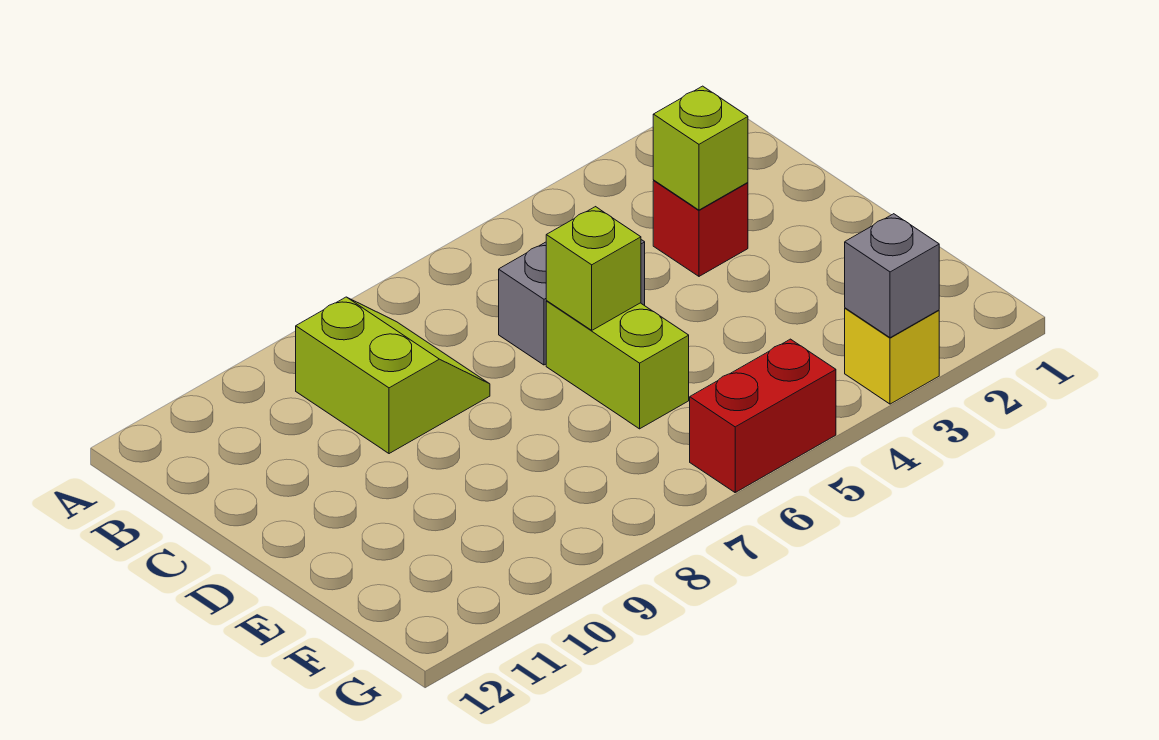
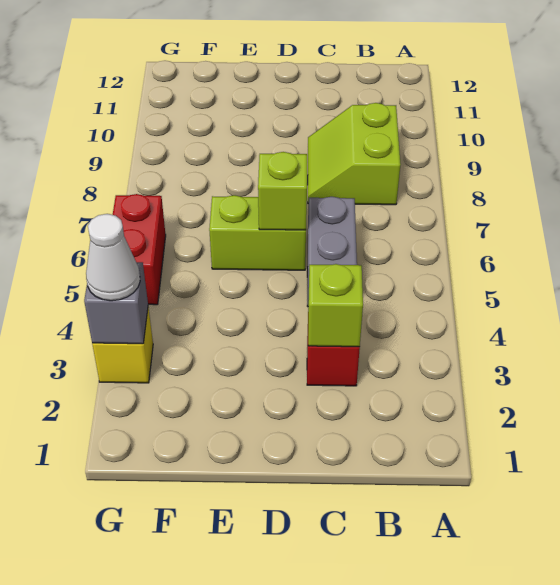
lime 2x2 slope [296,297,490,454] -> lime 2x2 slope turned to [308,103,401,205]
none -> white 1x1 cone [86,214,140,301]

